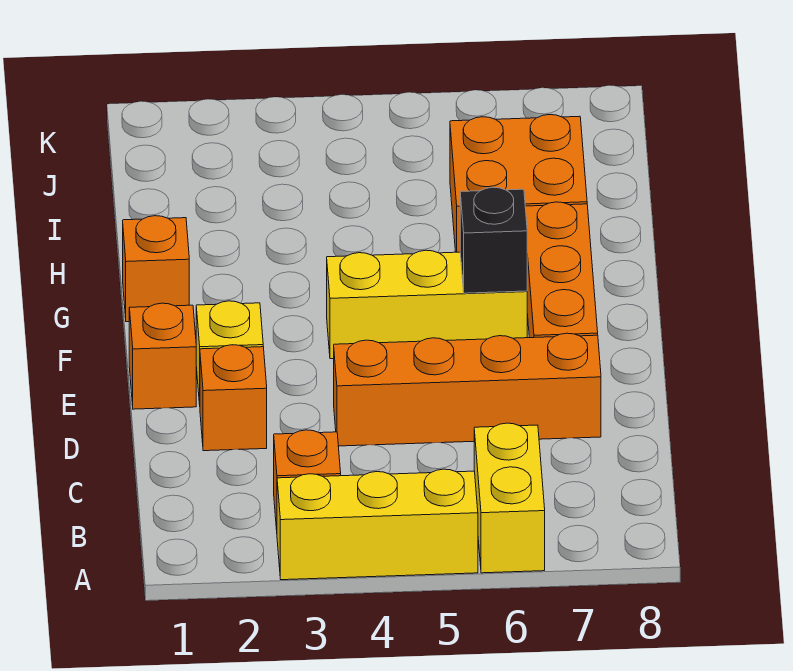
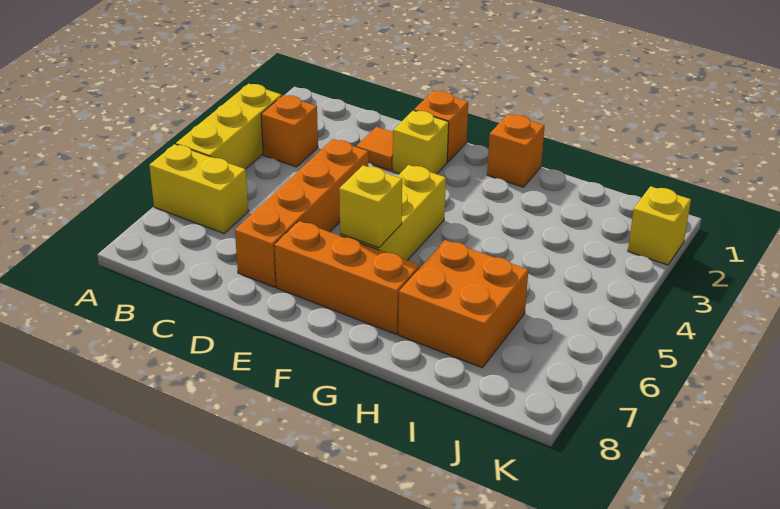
orange 1x1 brick [200,345,267,451] -> orange 1x1 tile [356,127,393,171]
black 1x1 brick [460,187,527,293] -> yellow 1x1 brick [339,165,402,248]
none -> yellow 1x1 brick [628,186,691,265]

